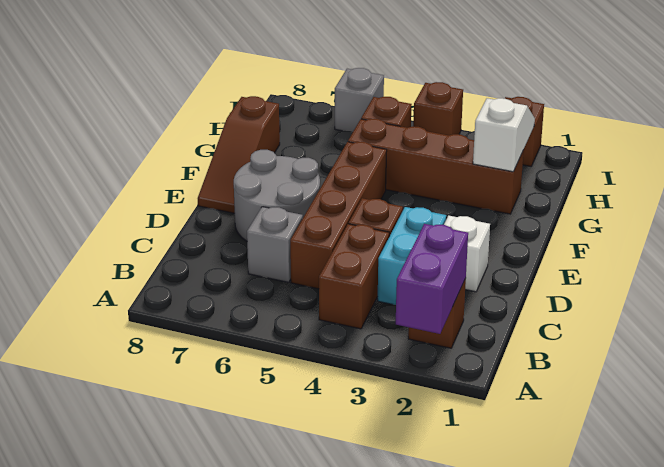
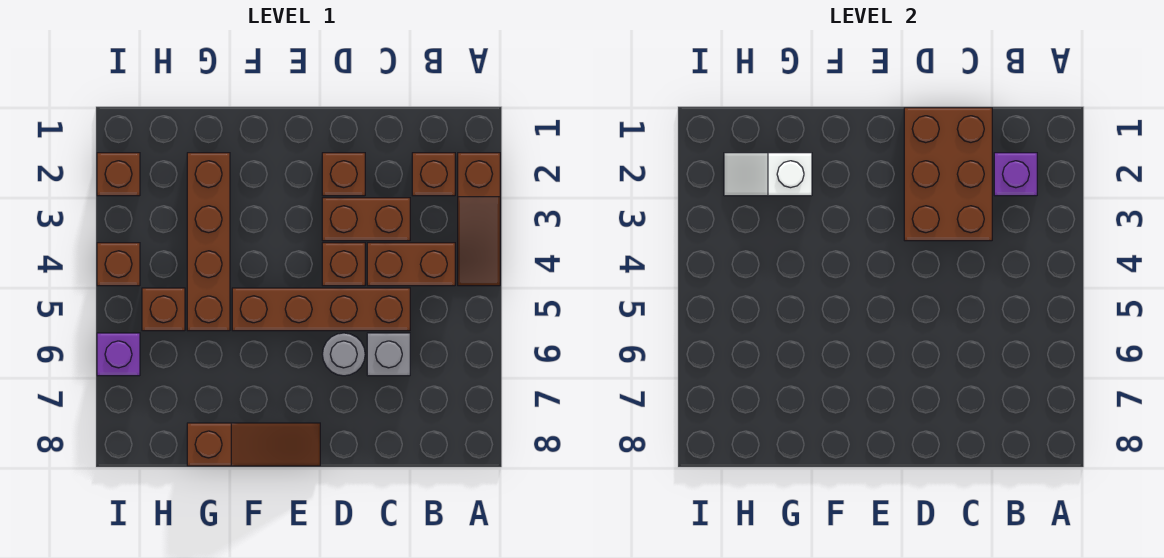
none -> brown 1x3 slope [458,153,500,286]
purple 1x2 brick [396,224,468,334] -> purple 1x1 brick [994,153,1037,196]
none -> brown 2x3 brick [904,108,992,241]
cyan 1x2 brick [378,207,446,305] -> brown 1x2 brick [322,198,410,241]
white 1x1 brick [444,216,490,292] -> brown 1x1 brick [322,153,365,196]
grey 2x2 round brick [234,150,320,241] -> grey 1x1 round brick [322,333,365,376]
grey 1x1 brick [335,68,384,132] -> purple 1x1 brick [97,333,140,376]

